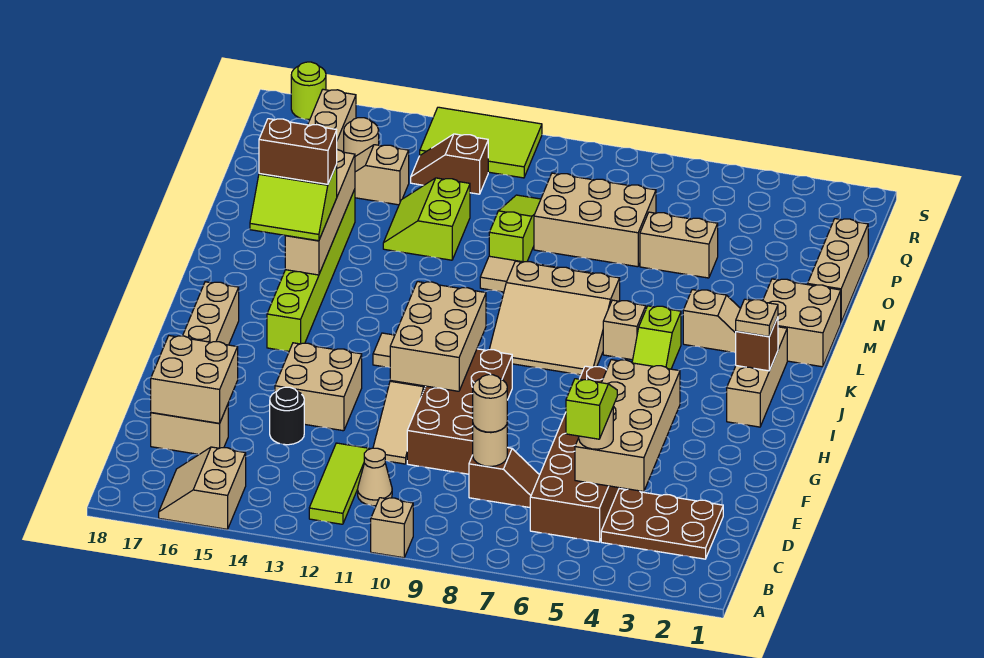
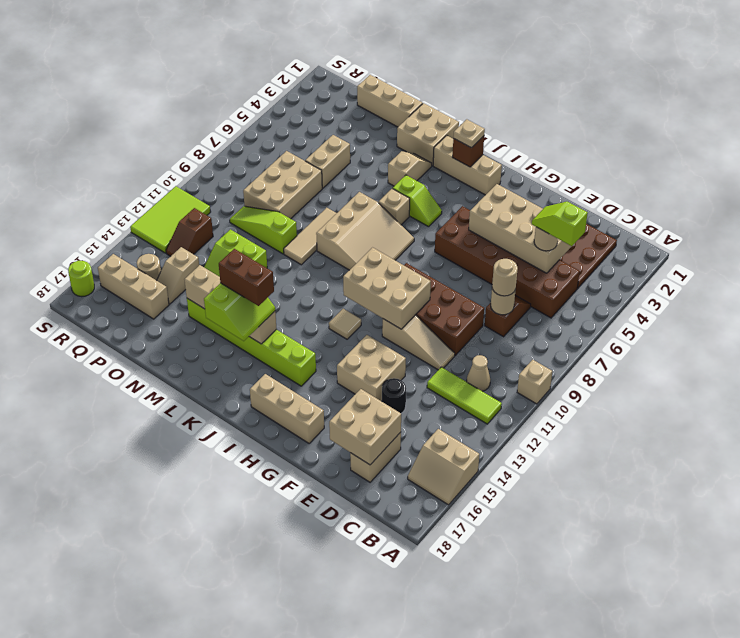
brown 1x2 brick [259,119,337,184] -> brown 1x2 brick turned to [219,249,274,306]

